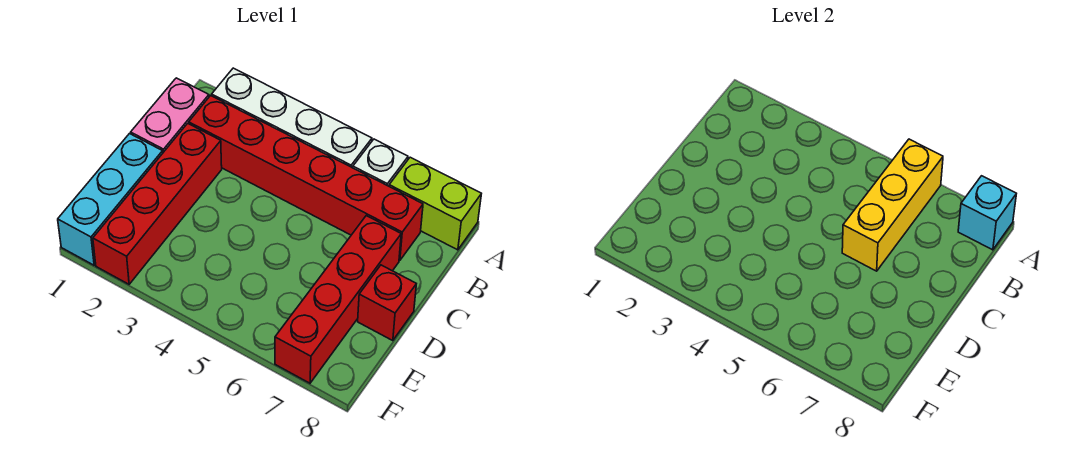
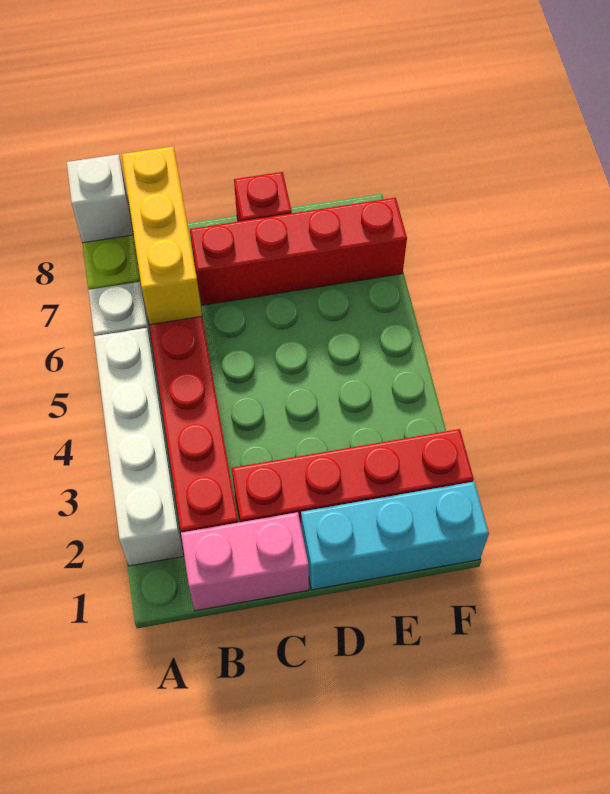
yellow 1x3 brick [842,139,943,271] -> yellow 1x3 brick turned to [122,146,202,325]
cyan 1x1 brick [958,176,1016,250] -> white 1x1 brick [67,154,133,243]

